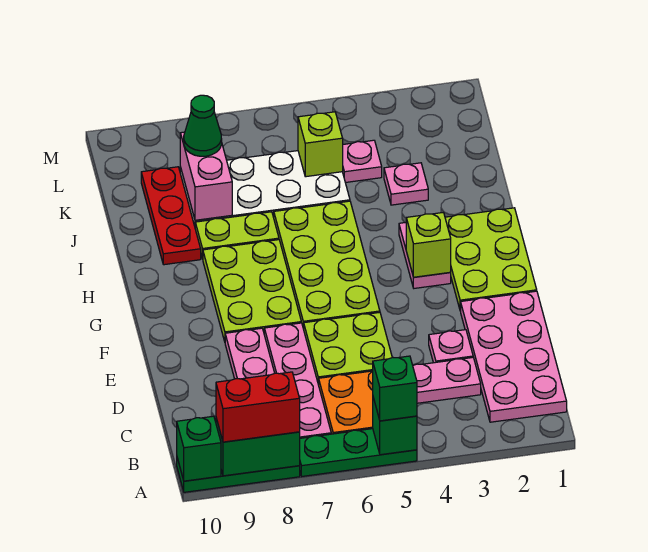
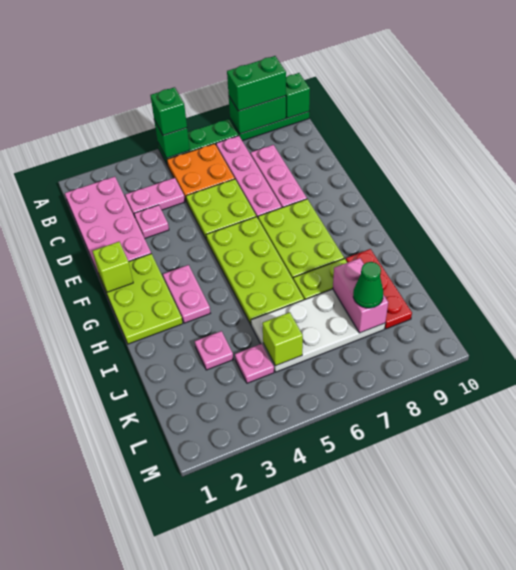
red 1x2 brick [216,372,300,442] -> green 1x2 brick [227,56,286,111]
lime 1x1 brick [406,213,451,277] -> lime 1x1 brick moved to [93,242,133,292]

